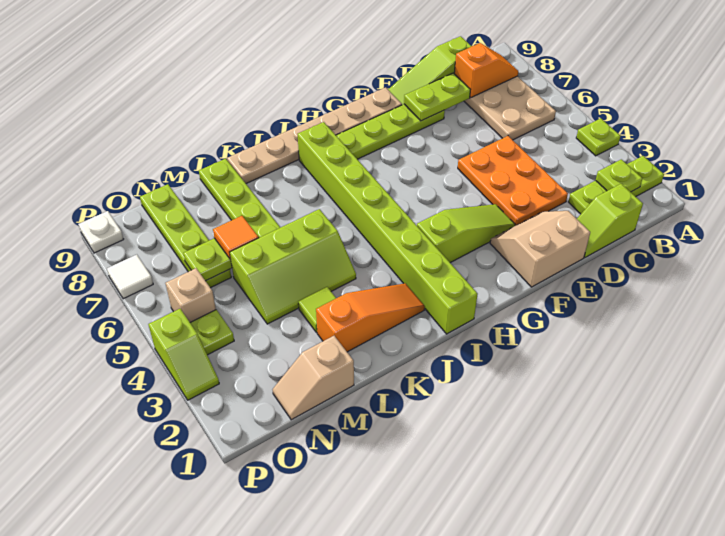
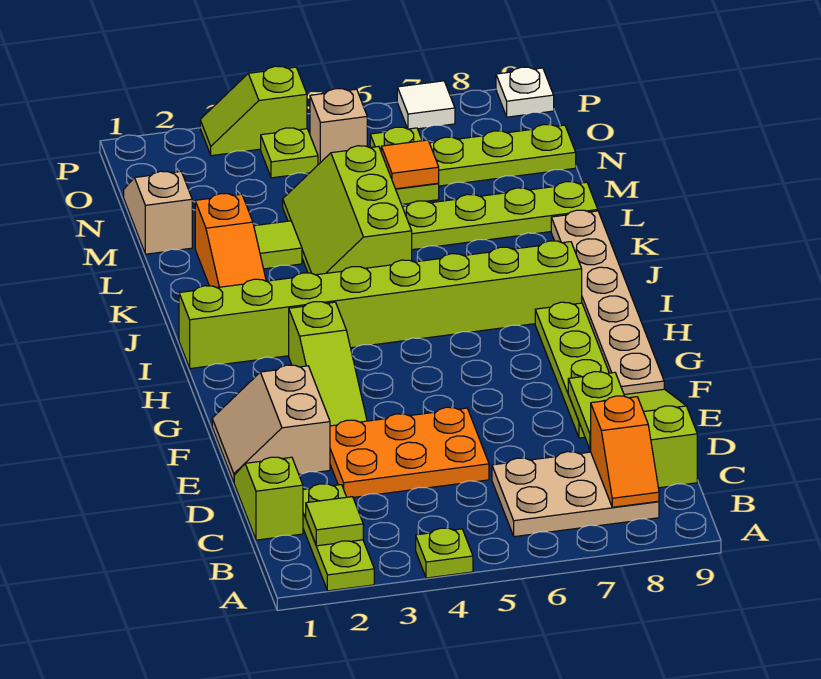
lime 1x1 plate [596,159,642,192] -> lime 1x1 tile [306,497,363,546]
tan 2x2 slope [490,211,590,287] -> tan 2x2 slope turned to [212,365,330,482]

